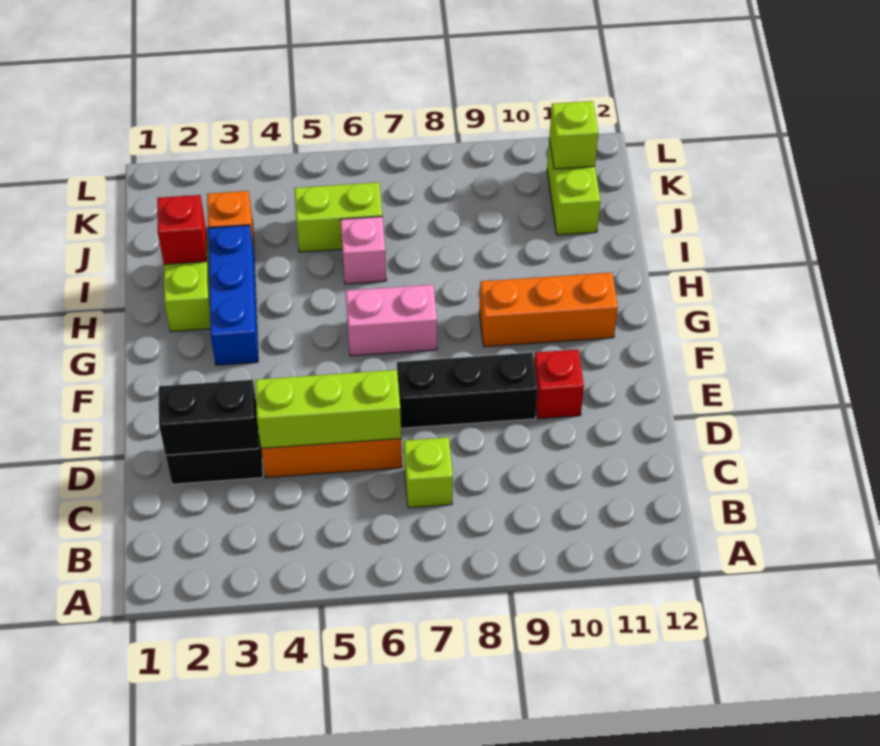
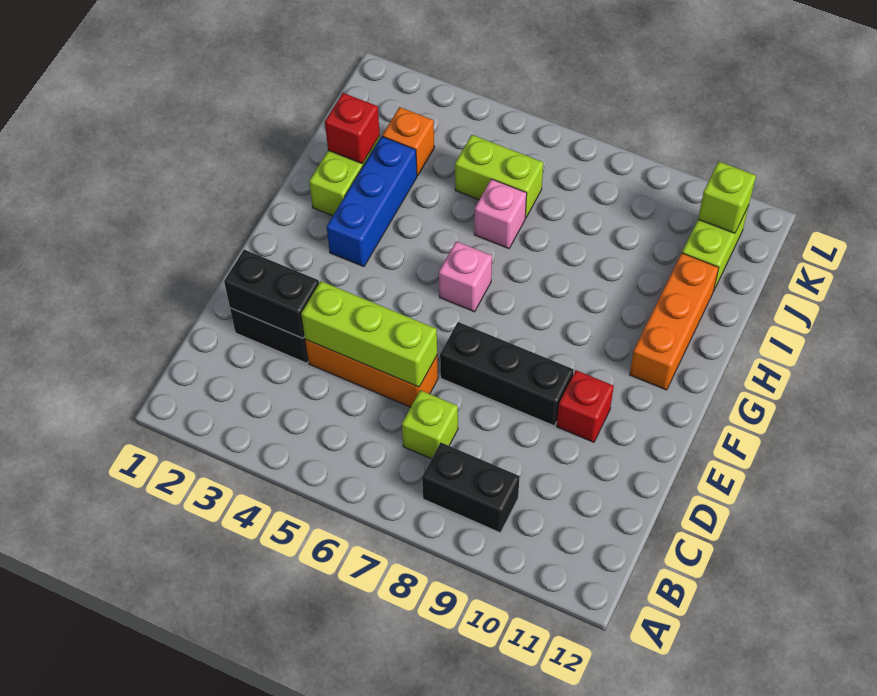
none -> black 1x2 brick [422,443,520,533]
pink 1x2 brick [346,285,437,356] -> pink 1x1 brick [439,241,492,312]
orange 1x3 brick [479,272,618,347] -> orange 1x3 brick turned to [630,253,719,390]

